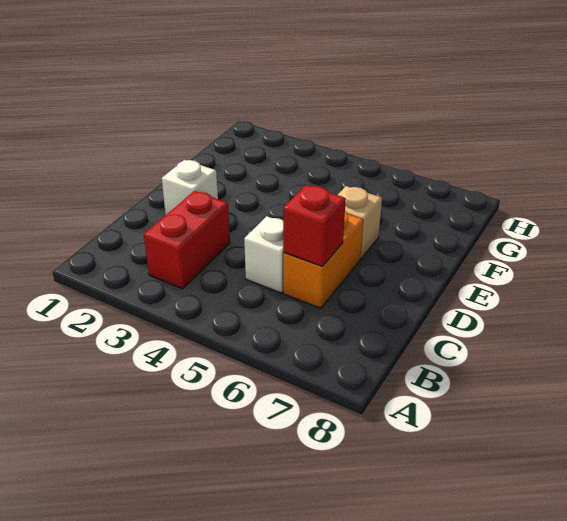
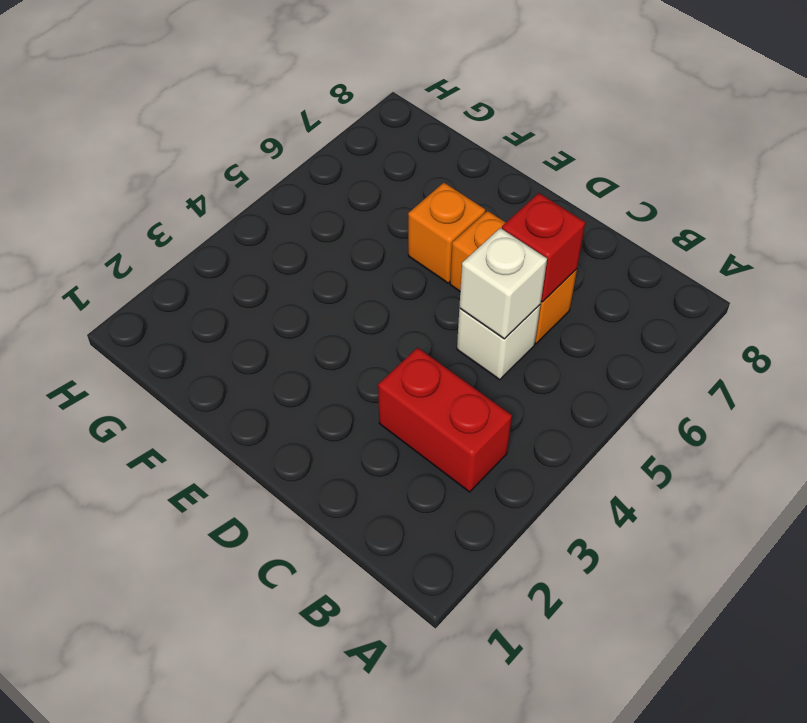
white 1x1 brick [162,160,218,215] -> white 1x1 brick moved to [459,228,547,339]
tan 1x1 brick [338,186,382,259] -> orange 1x1 brick [408,183,485,283]

